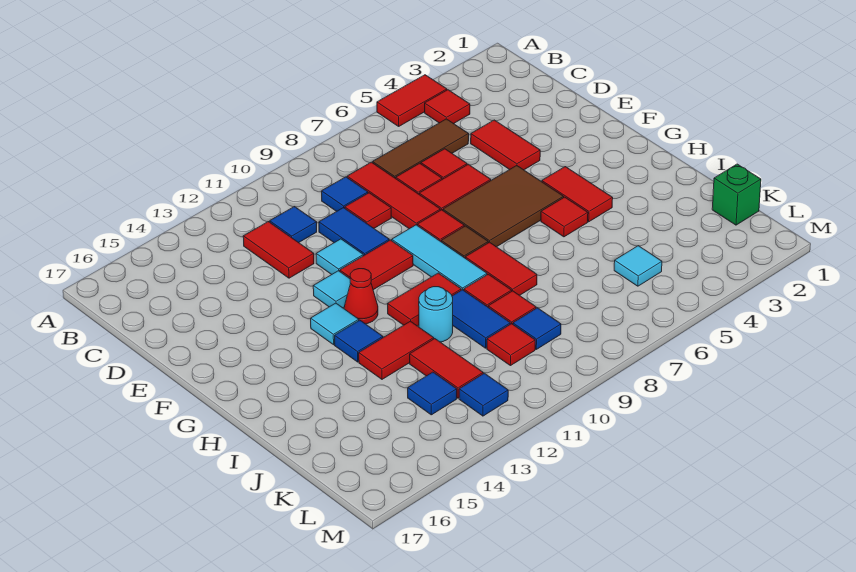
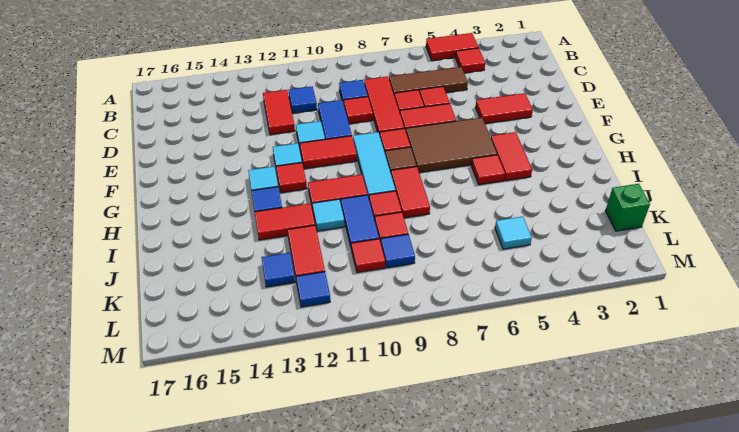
red 1x2 tile [471,120,540,170] -> red 1x2 tile turned to [476,93,533,124]
red 1x1 cone [344,269,378,324] -> red 1x1 tile [276,163,307,193]
cyan 1x1 round brick [419,287,453,342] -> cyan 1x1 tile [312,199,345,231]

